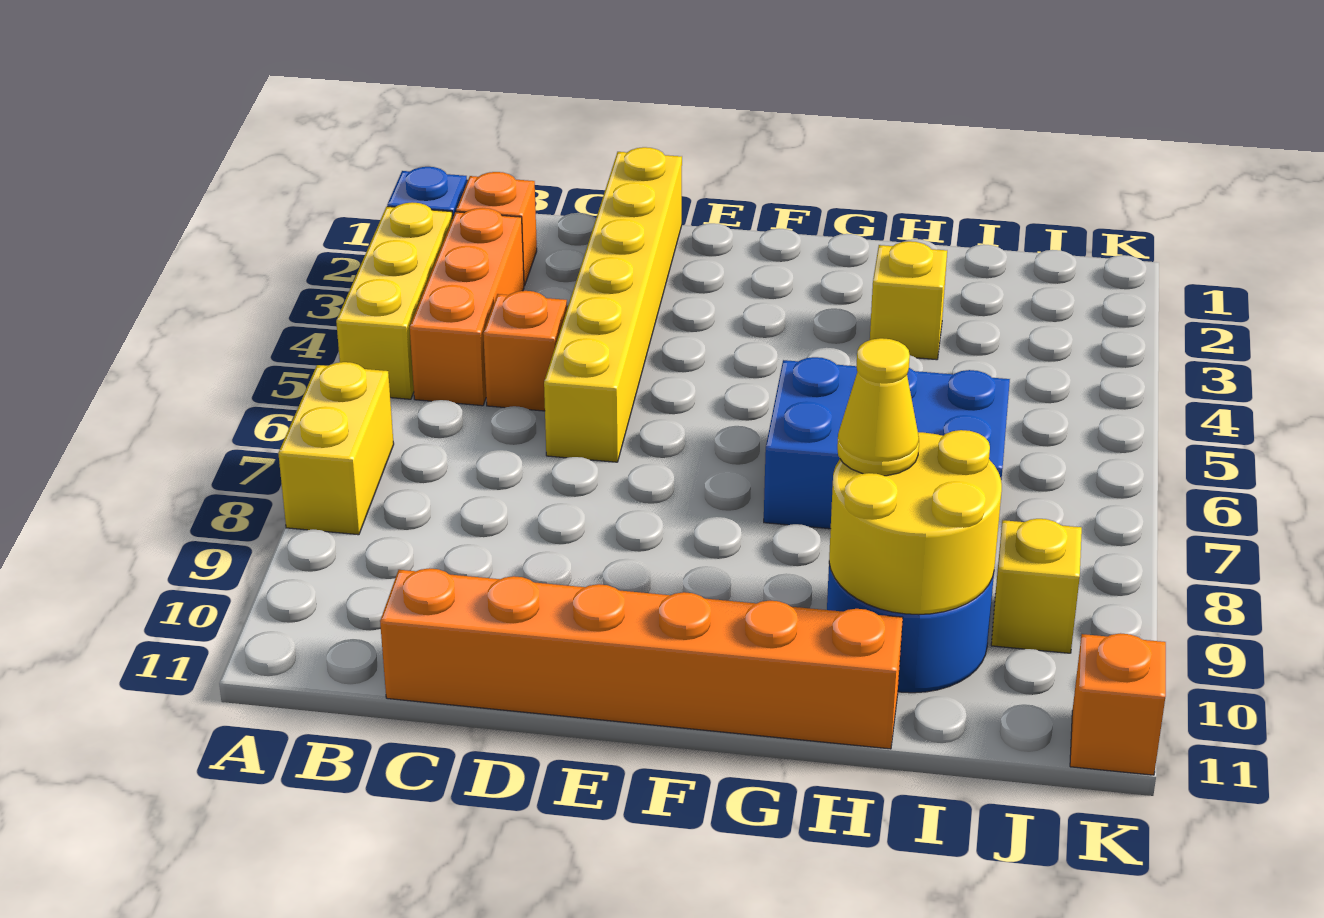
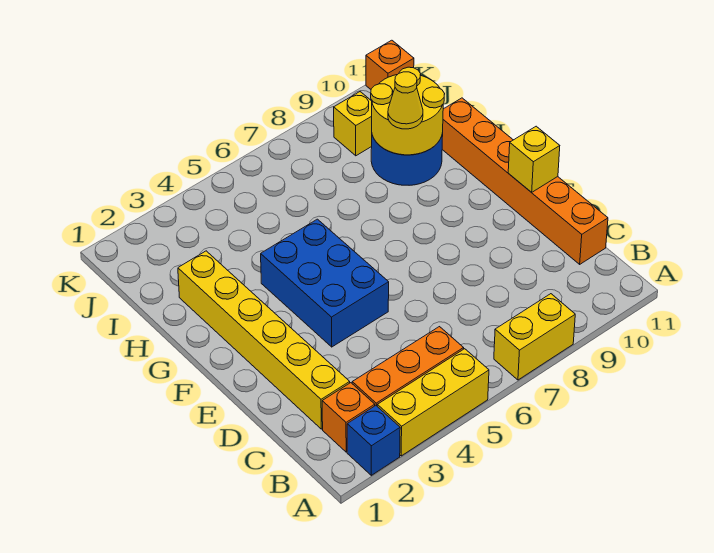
orange 1x1 brick [483,291,567,411] -> none
yellow 1x6 brick [544,147,682,462] -> yellow 1x6 brick turned to [178,251,350,429]
blue 2x3 brick [764,357,1010,529] -> blue 2x3 brick moved to [261,219,389,347]
yellow 1x1 brick [870,241,947,360] -> yellow 1x1 brick moved to [508,126,560,192]

